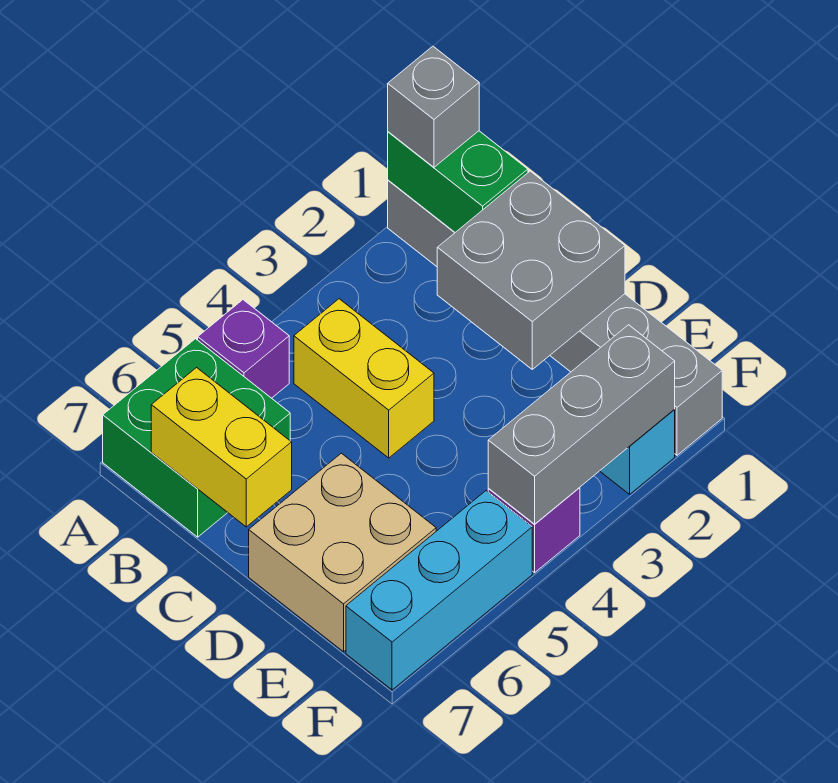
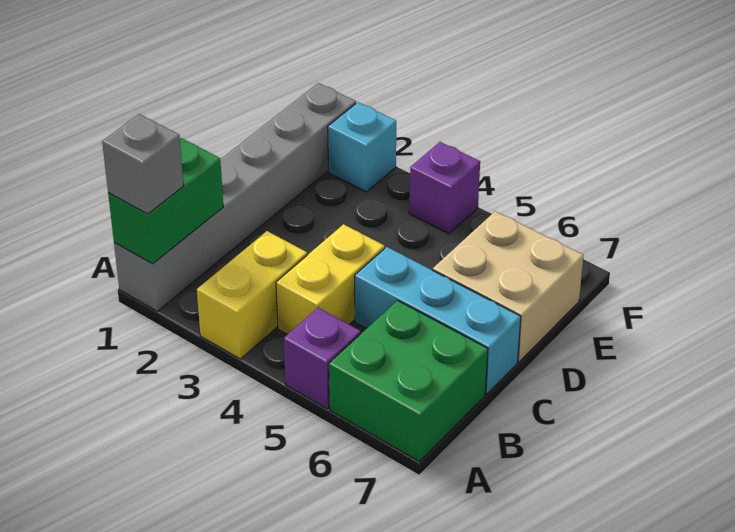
yellow 1x2 brick [151,368,292,527] -> yellow 1x2 brick moved to [197,231,307,359]
grey 2x2 brick [437,171,625,369] -> none
grey 1x3 brick [488,325,675,524] -> none
cyan 1x3 brick [346,491,532,690] -> cyan 1x3 brick moved to [355,247,521,394]

